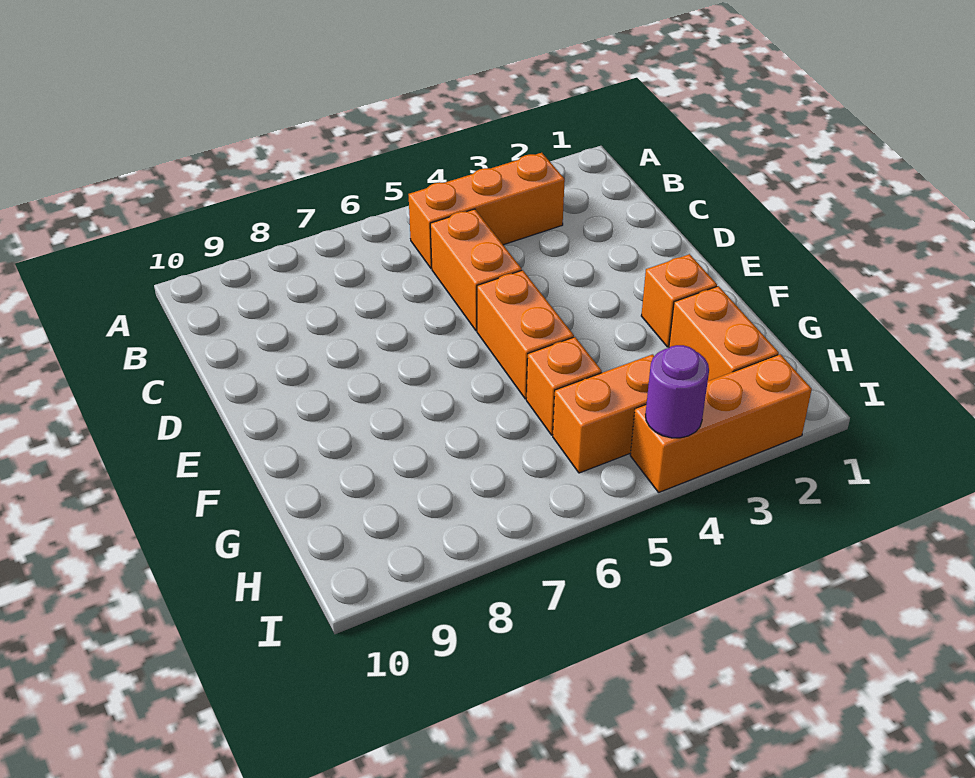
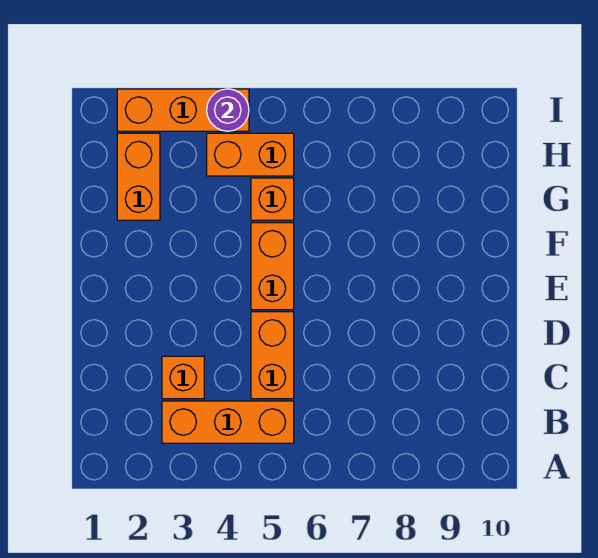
orange 1x1 brick [641,254,717,347] -> orange 1x1 brick moved to [162,356,204,399]

